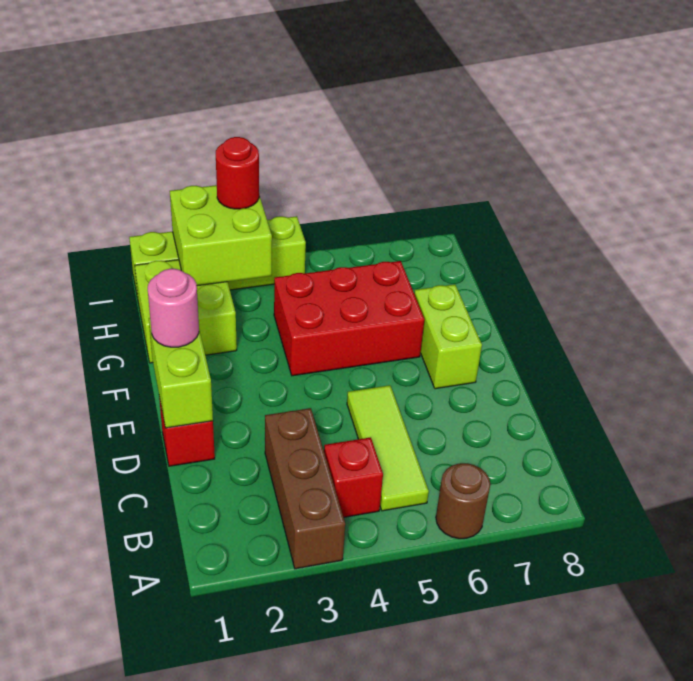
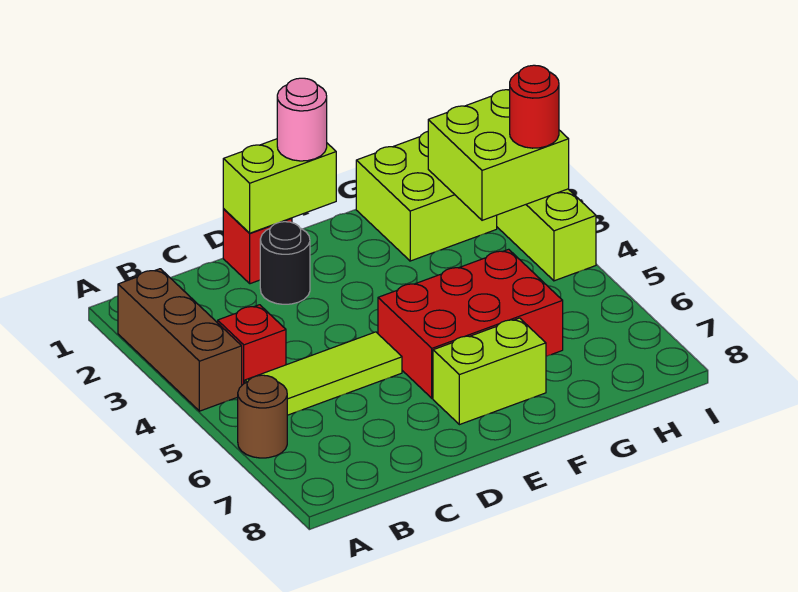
brown 1x3 brick [265,408,345,569] -> brown 1x3 brick turned to [118,269,242,411]
none -> black 1x1 round brick [260,222,310,304]
red 2x3 brick [274,261,424,376] -> red 2x3 brick turned to [378,249,563,398]

